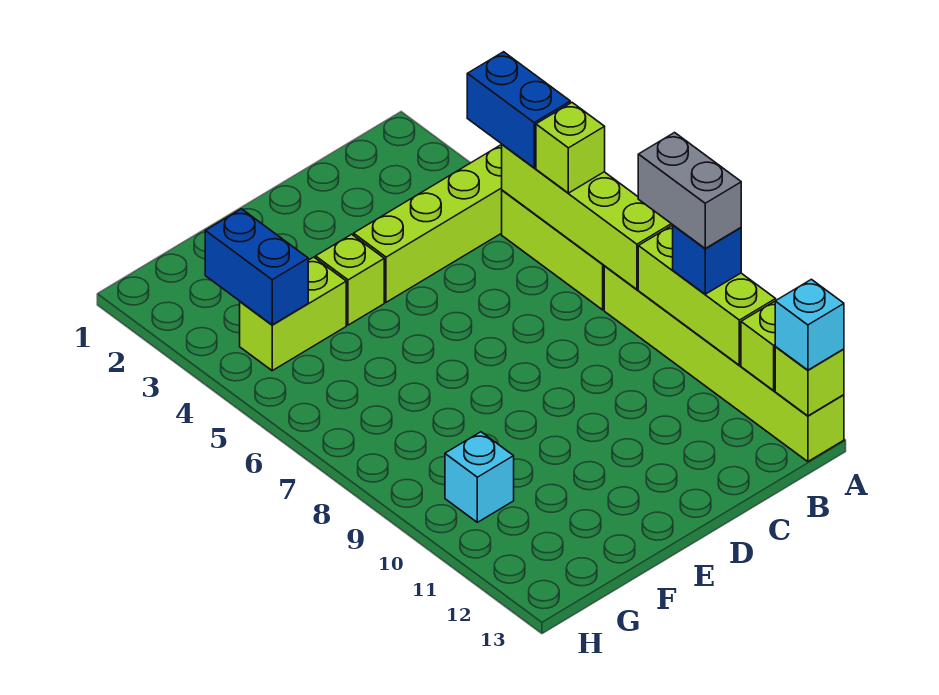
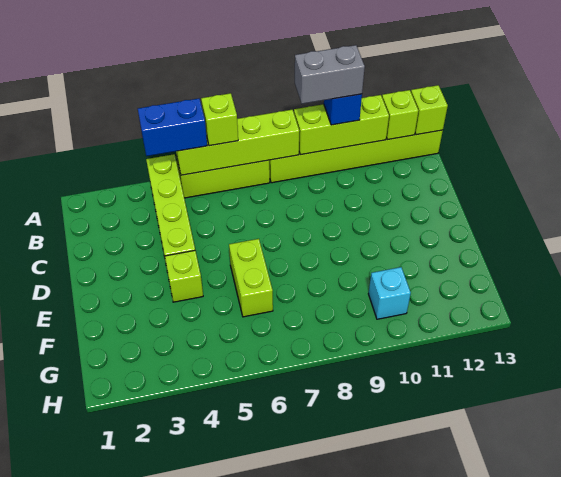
cyan 1x1 brick [775,279,844,370] -> none
lime 1x2 brick [240,257,346,371] -> lime 1x2 brick moved to [229,239,273,317]
blue 1x2 brick [205,209,308,325] -> none

